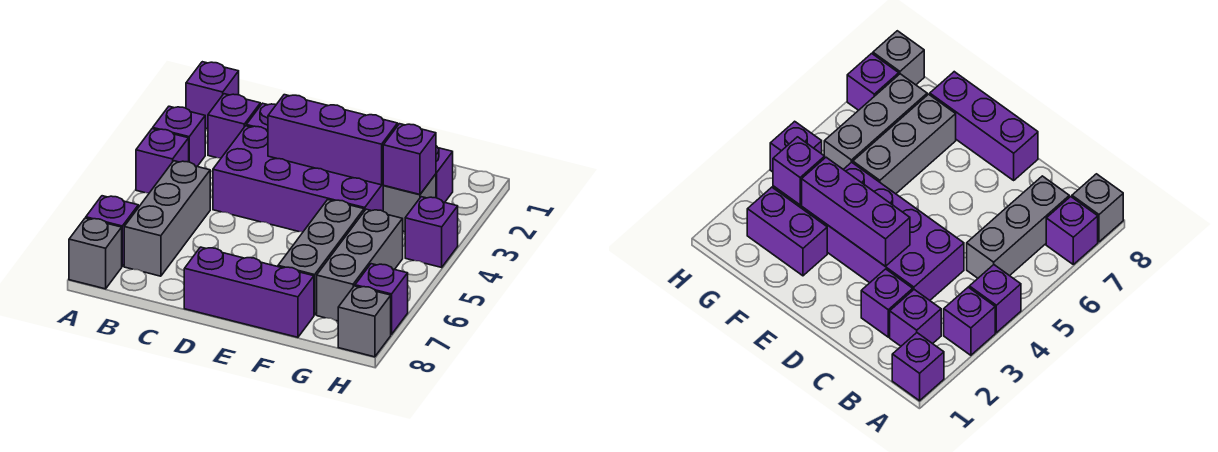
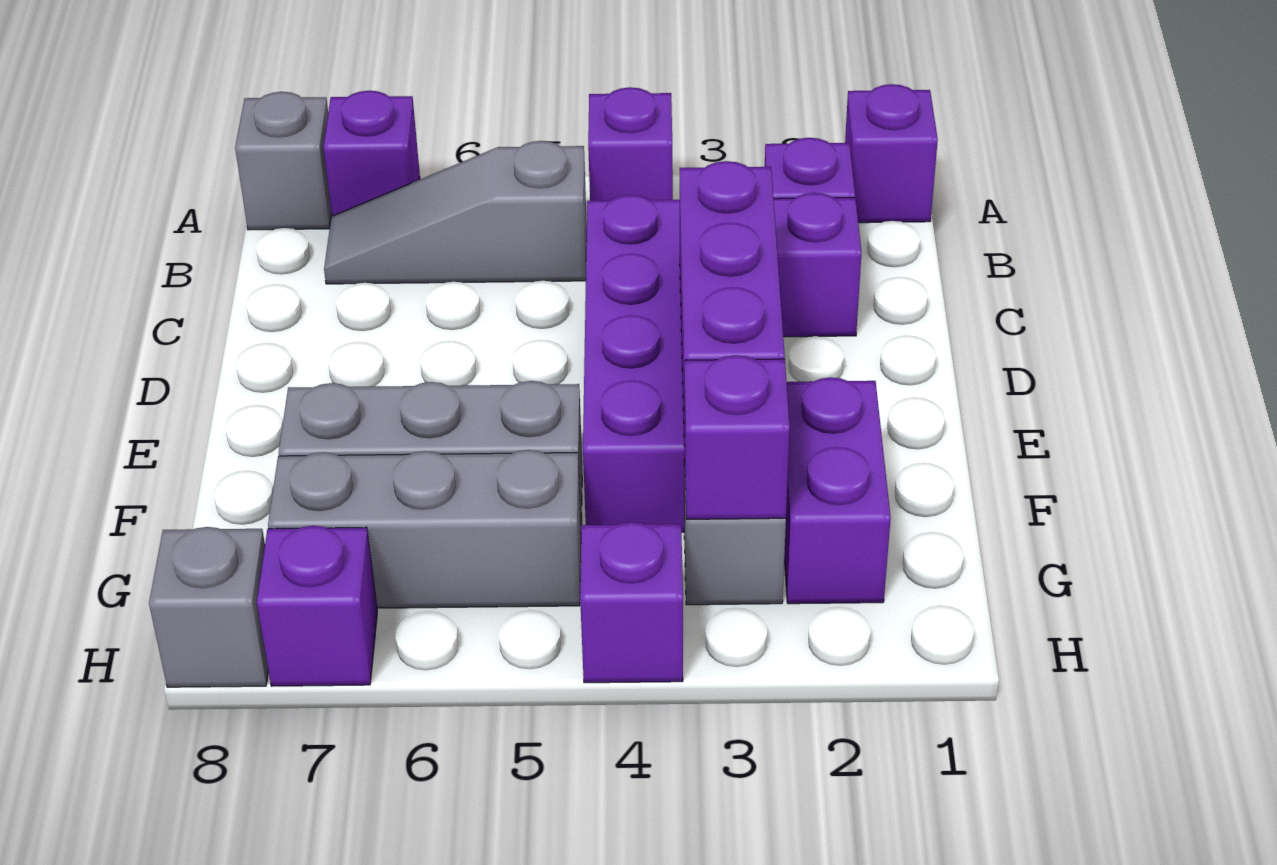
purple 1x1 brick [153,106,205,166] -> none
grey 1x3 brick [124,161,210,276] -> grey 1x3 slope [324,141,587,284]
purple 1x3 brick [184,247,314,337] -> none

